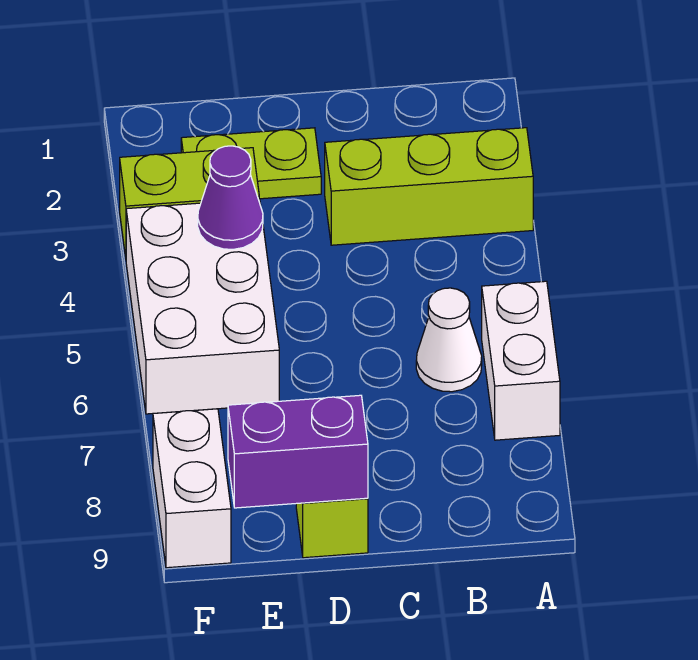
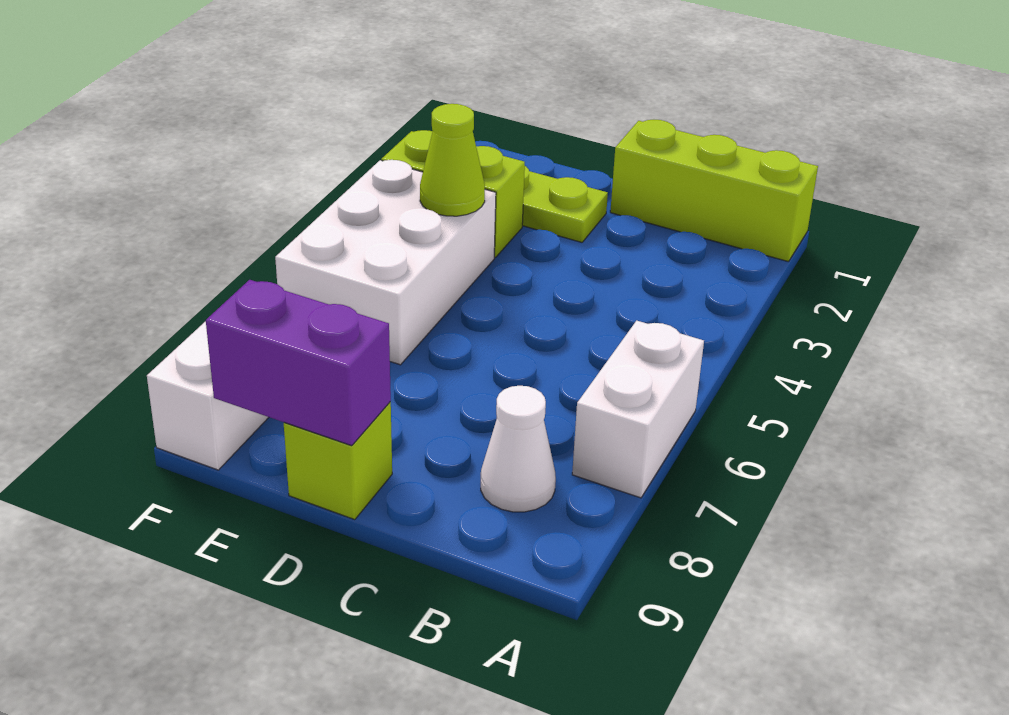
lime 1x3 brick [325,128,533,245] -> lime 1x3 brick moved to [610,120,818,262]
white 1x1 cone [416,288,482,392] -> white 1x1 cone moved to [481,386,556,512]
purple 1x1 cone [198,146,263,249] -> lime 1x1 cone [420,104,485,216]

